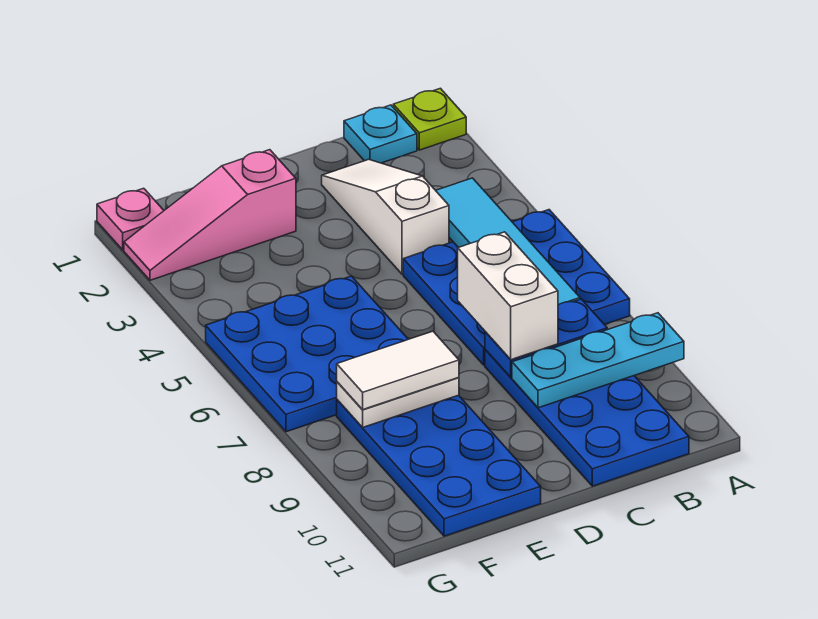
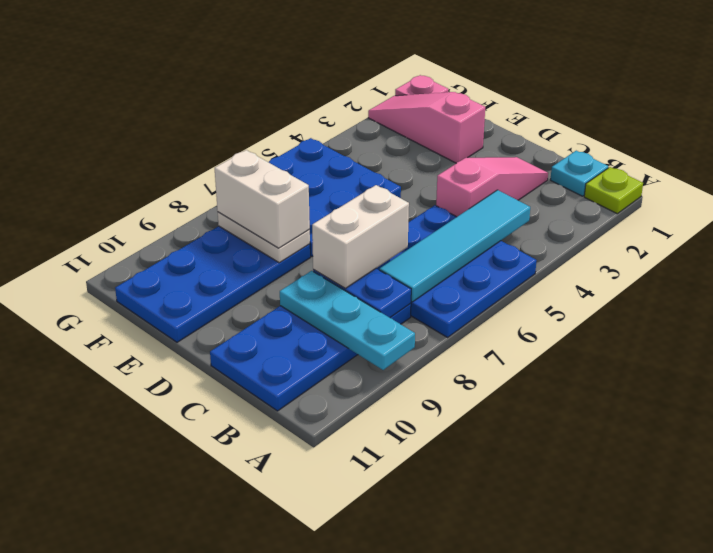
white 1x3 slope [322,159,449,274] -> pink 1x3 slope [436,157,548,217]
white 1x2 tile [337,331,459,410] -> white 1x2 brick [215,150,310,248]

